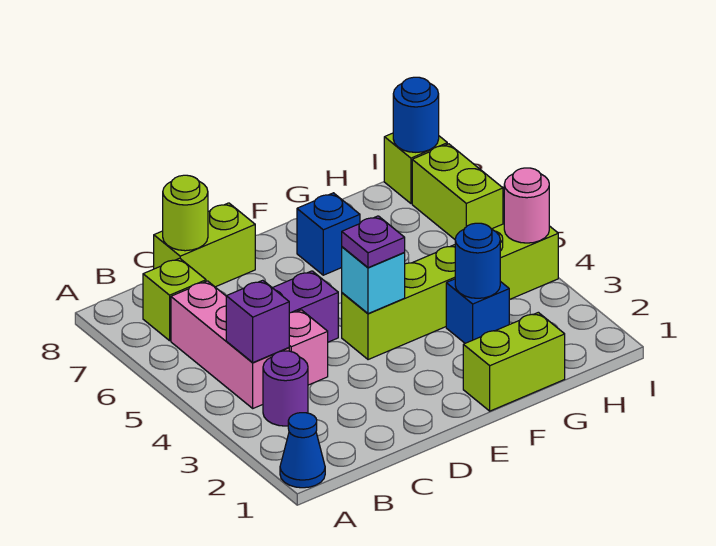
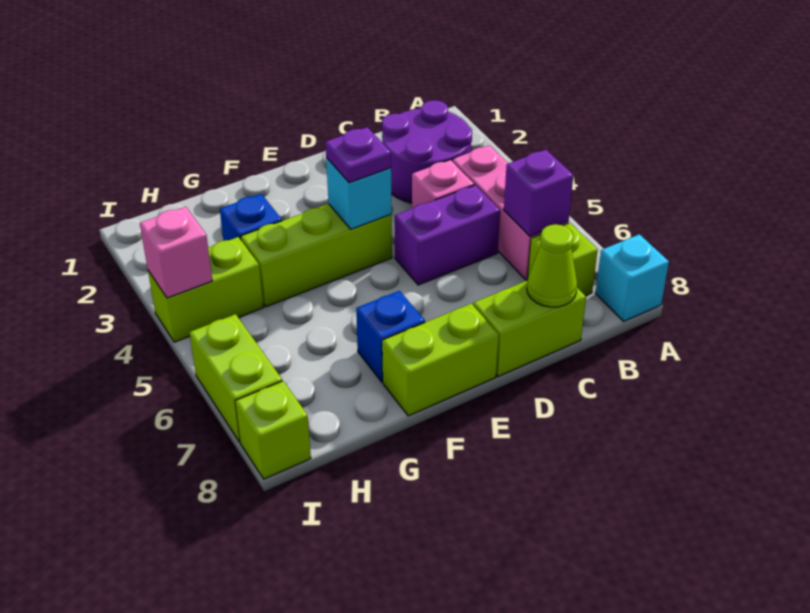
blue 1x1 cone [280,413,325,488] -> none
none -> cyan 1x1 brick [595,234,669,321]
purple 1x1 round brick [263,351,308,426] -> purple 2x2 round brick [382,100,472,203]
purple 1x1 brick [226,280,289,363] -> purple 1x1 brick moved to [504,150,573,236]
lime 1x1 round brick [163,175,208,251] -> lime 1x1 cone [527,224,577,307]
lime 1x2 brick [463,312,565,411] -> lime 1x2 brick moved to [382,304,499,416]
blue 1x1 round brick [455,223,500,298] -> none
pink 1x1 round brick [504,168,549,243] -> pink 1x1 brick [140,207,212,298]
blue 1x1 round brick [393,77,439,152] -> none

